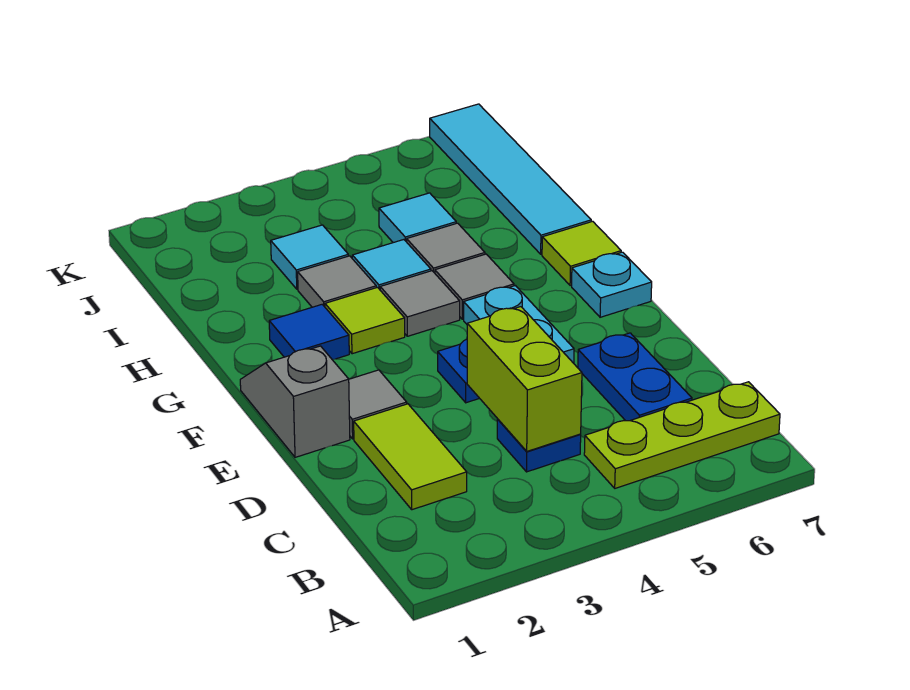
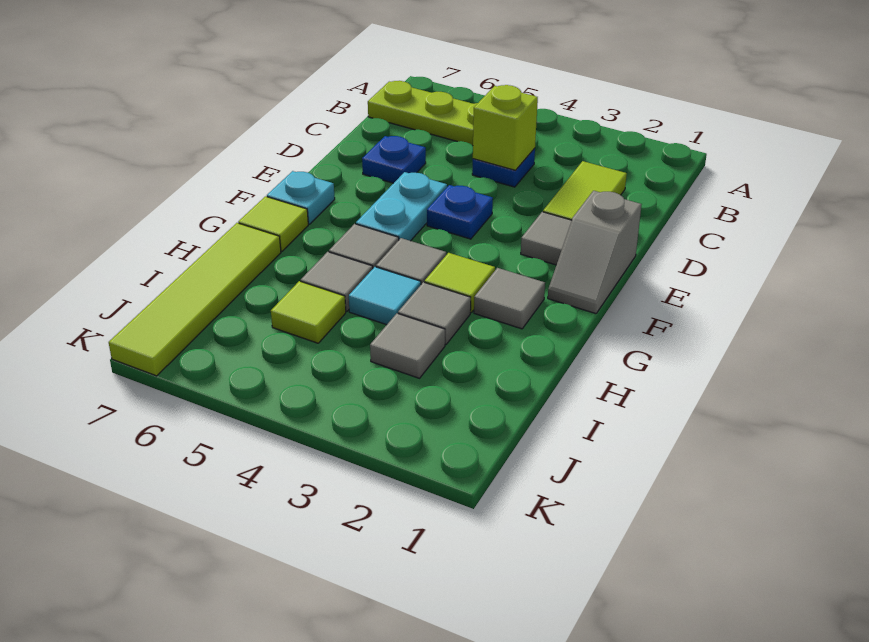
lime 1x2 brick [467,307,582,451] -> lime 1x1 brick [473,85,538,170]
blue 1x2 plate [578,333,692,421] -> blue 1x1 plate [362,136,426,183]
blue 1x1 tile [269,304,349,360] -> grey 1x1 tile [474,268,545,329]
cyan 1x4 tile [430,104,591,254] -> lime 1x4 tile [109,223,281,376]
cyan 1x1 tile [271,225,348,289] -> grey 1x1 tile [370,313,445,378]
cyan 1x1 tile [379,193,456,243] -> lime 1x1 tile [271,281,346,343]

